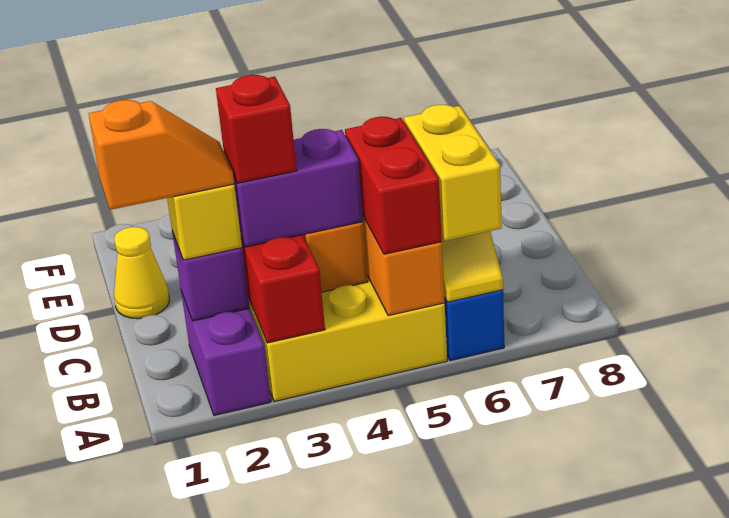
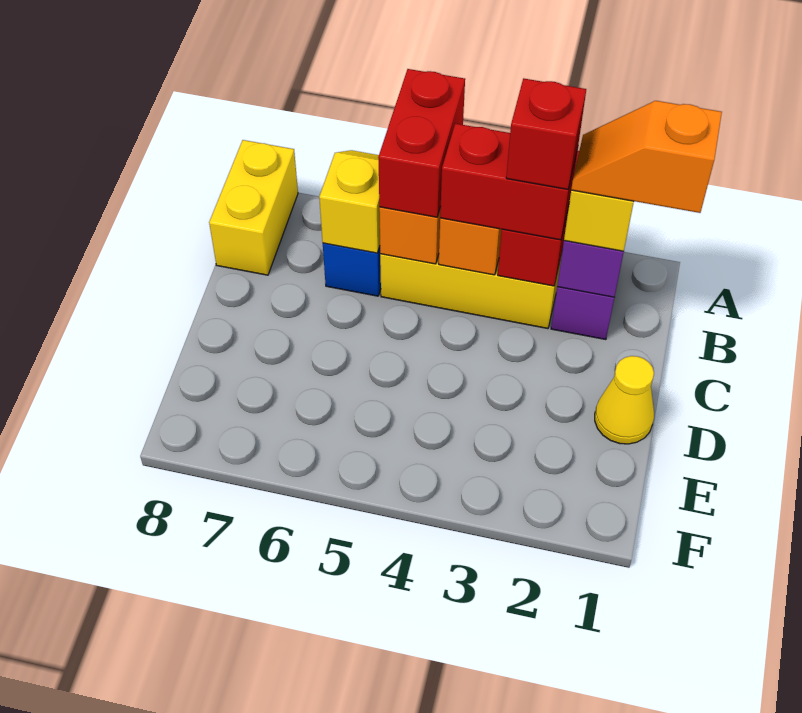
yellow 1x2 brick [404,105,502,241] -> yellow 1x2 brick moved to [209,140,298,275]
purple 1x2 brick [233,129,363,247] -> red 1x2 brick [440,124,578,240]

